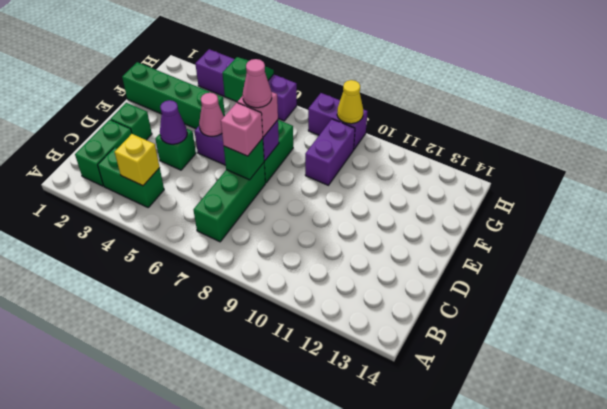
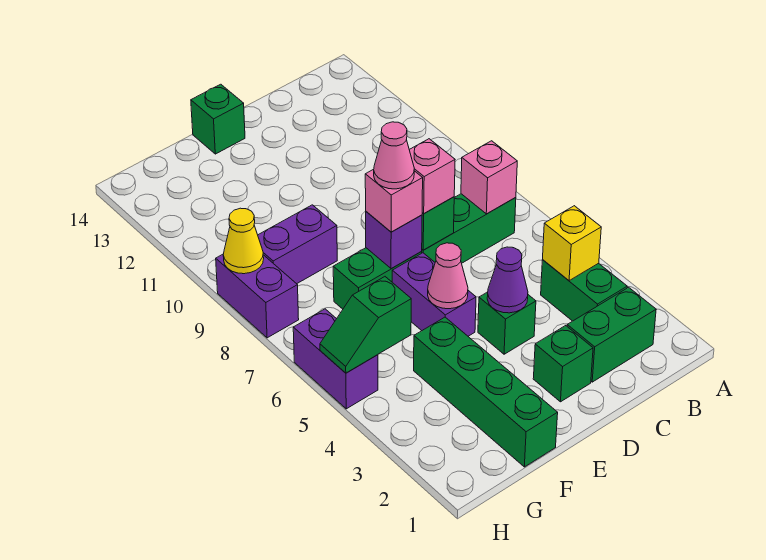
none -> pink 1x1 brick [461,141,517,214]
none -> green 1x1 brick [191,84,245,154]
purple 1x4 brick [196,49,297,121] -> purple 1x2 brick [293,309,378,409]

